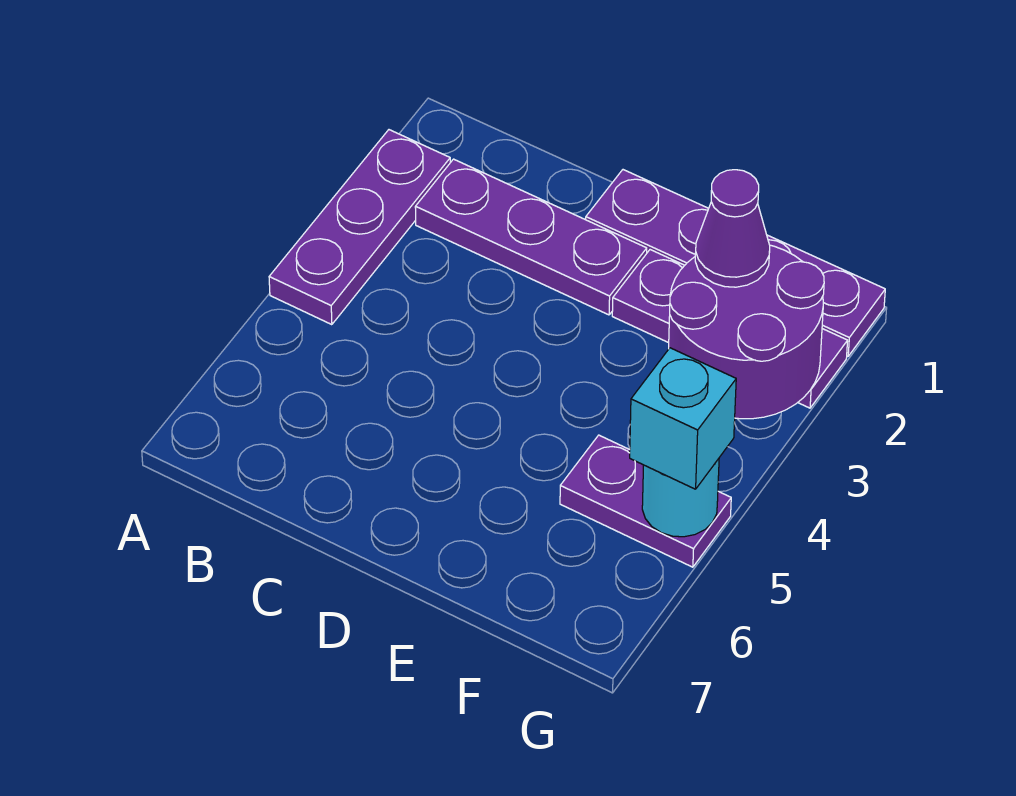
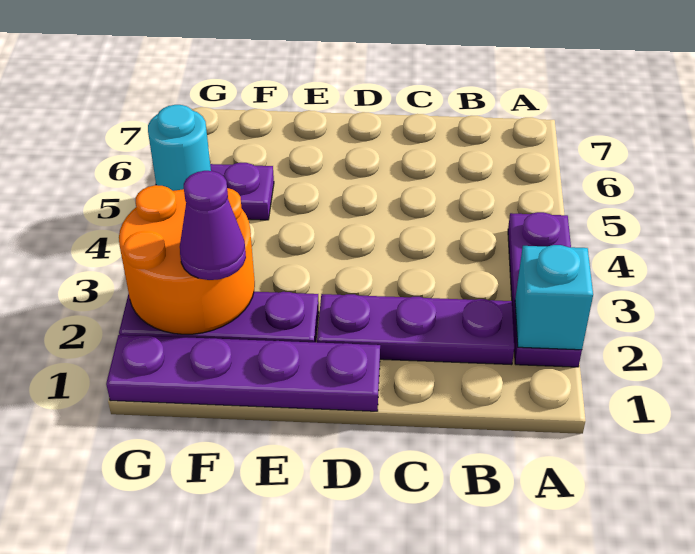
purple 2x2 round brick [669,245,824,419] -> orange 2x2 round brick [119,185,255,334]
cyan 1x1 brick [630,348,736,489] -> cyan 1x1 brick moved to [515,245,593,350]

